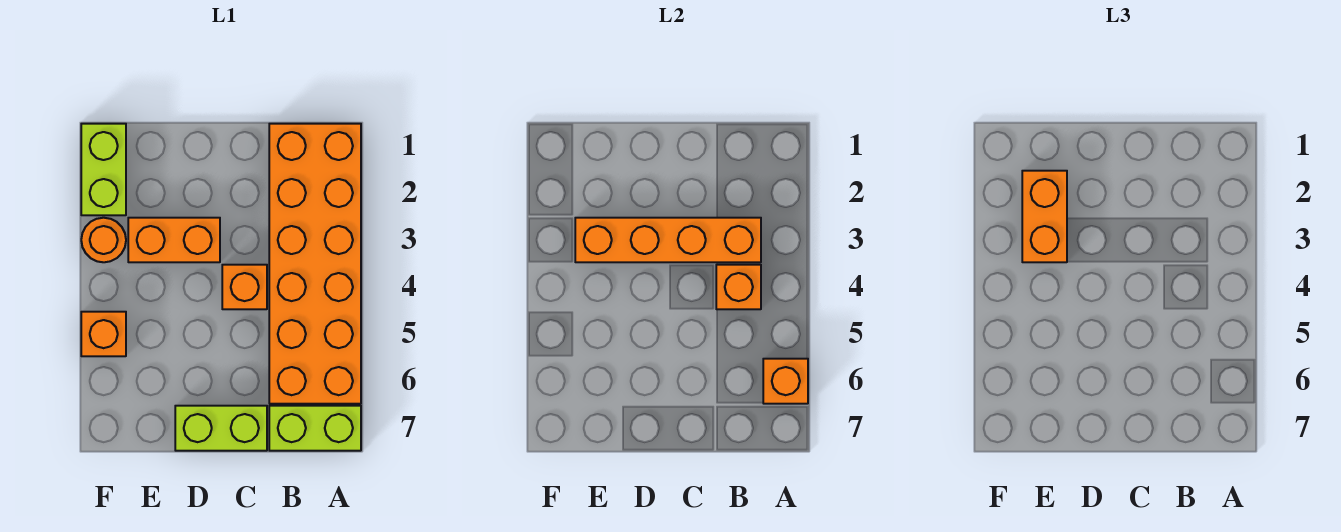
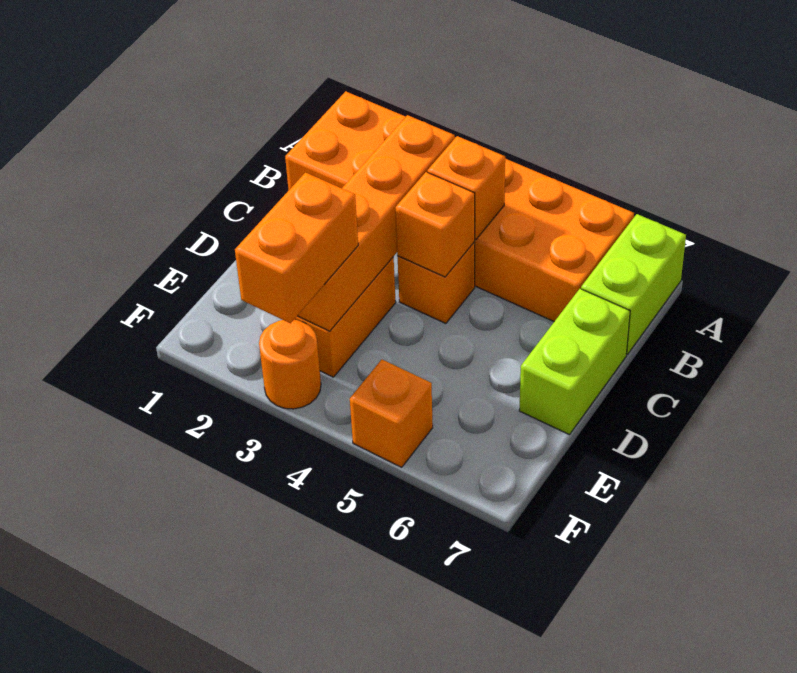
orange 1x1 brick [763,359,808,404] -> orange 1x1 brick moved to [395,172,475,277]
orange 1x2 brick [1022,171,1067,262] -> orange 1x2 brick turned to [235,173,358,323]
lime 1x2 brick [81,124,126,215] -> none

